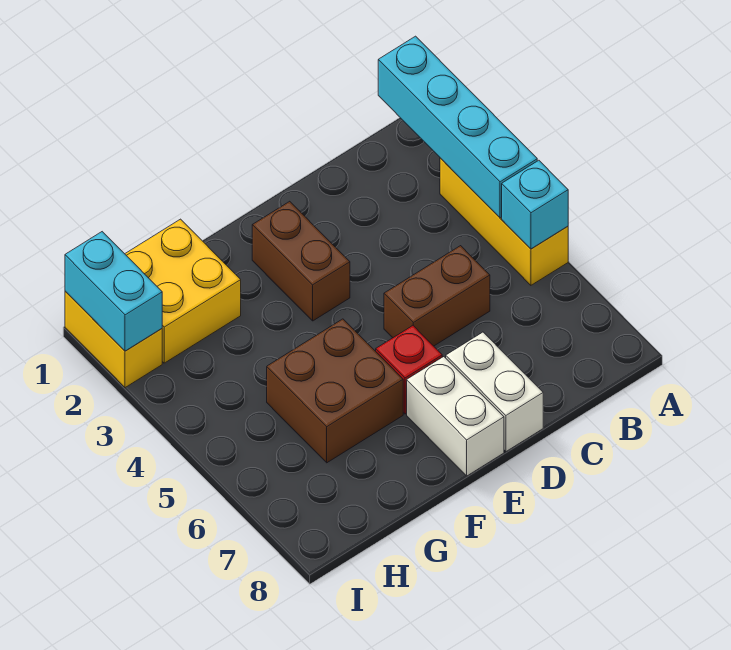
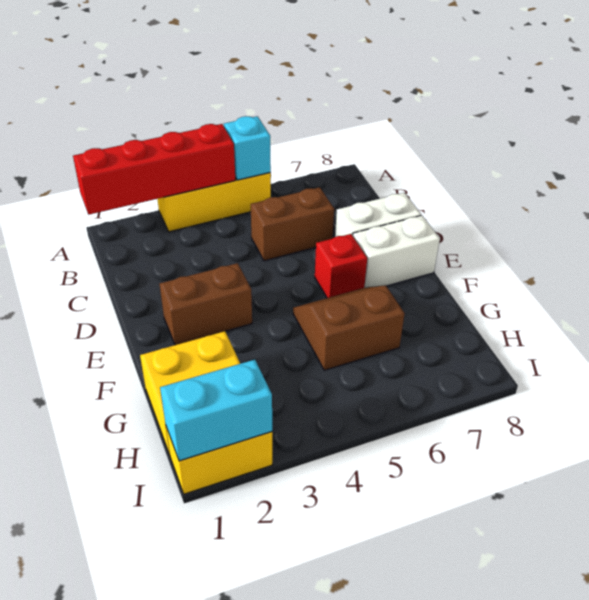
cyan 1x4 brick [378,36,537,218] -> red 1x4 brick [73,124,235,214]
brown 1x2 brick [384,246,490,346] -> brown 1x2 brick turned to [251,187,334,261]
brown 2x2 brick [267,319,403,463] -> brown 2x2 slope [293,285,405,370]

